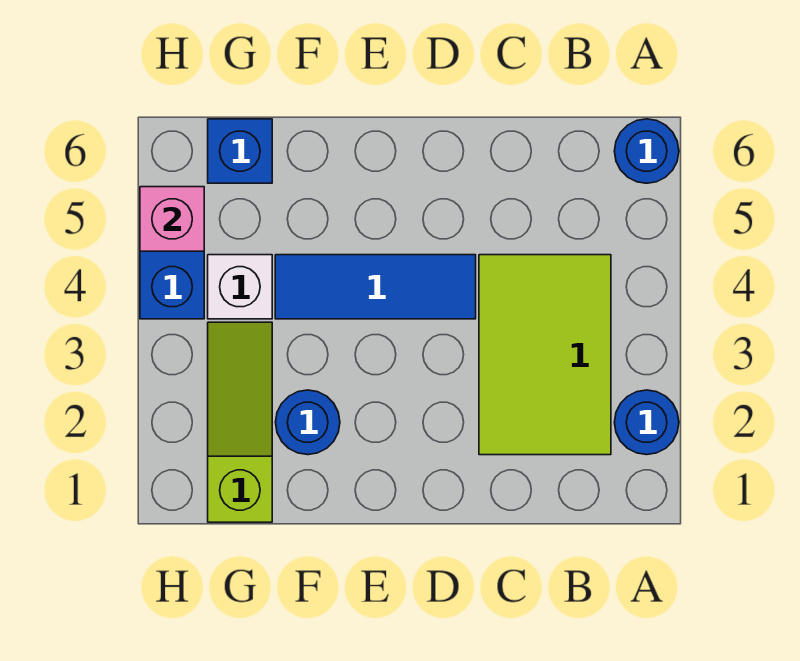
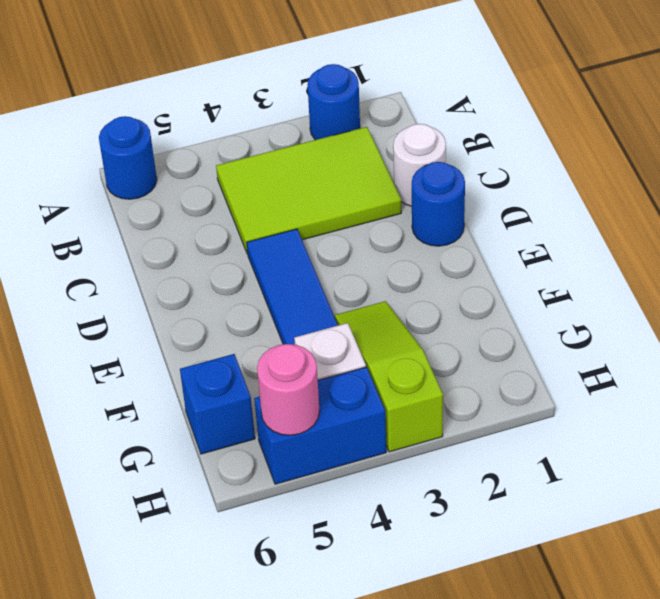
none -> white 1x1 round brick [393,124,446,206]
blue 1x1 round brick [275,390,340,455] -> blue 1x1 round brick moved to [412,162,465,246]
lime 1x3 slope [208,322,272,522] -> lime 1x3 slope turned to [334,301,443,452]
pink 1x1 brick [140,187,204,251] -> pink 1x1 round brick [257,344,320,435]

